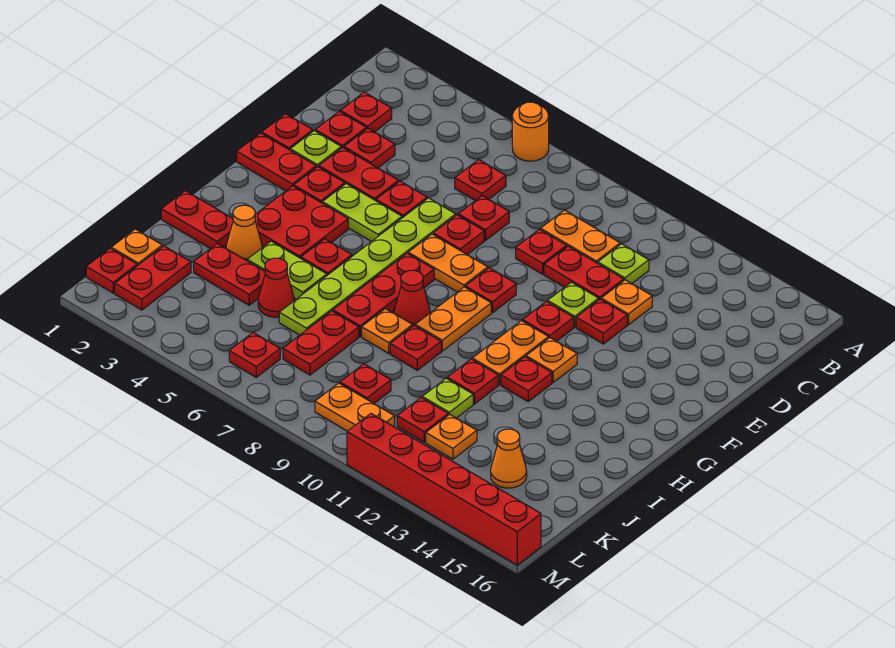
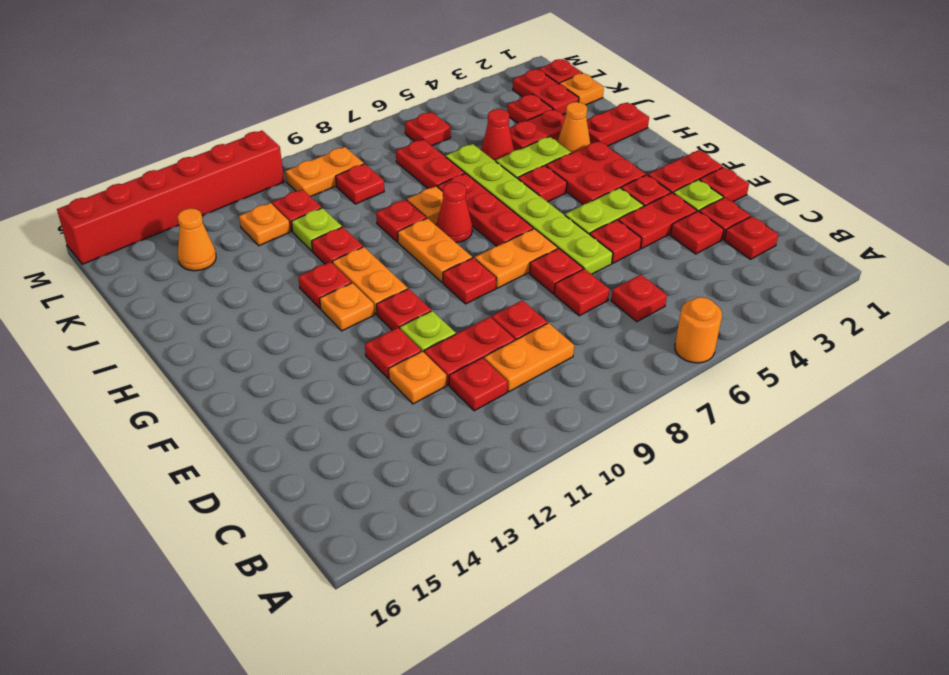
lime 1x1 plate [598,244,649,283] -> red 1x1 plate [449,358,508,411]
none -> red 1x1 plate [507,94,553,123]

